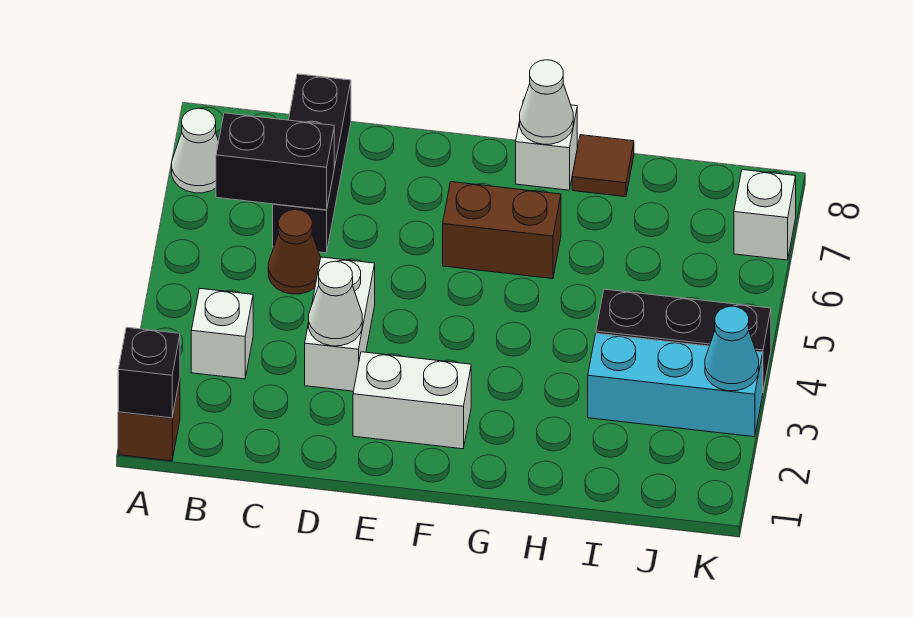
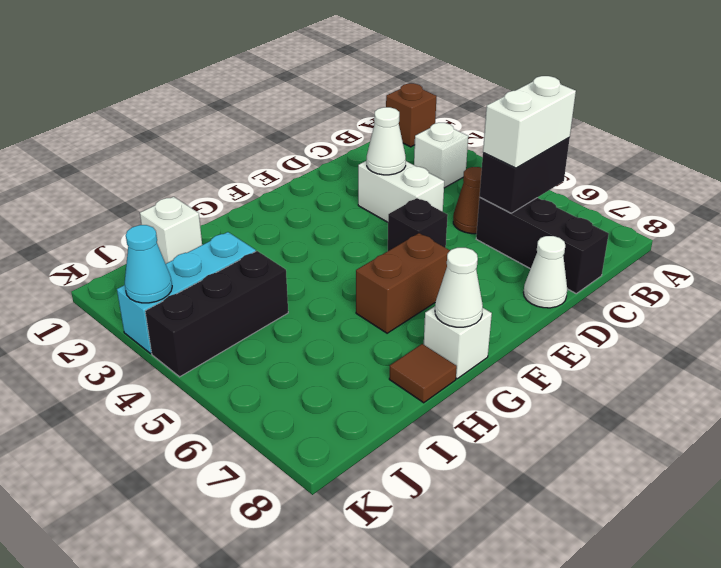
black 1x1 brick [118,327,180,418] -> black 1x1 brick moved to [388,198,448,251]
white 1x1 cone [172,108,219,193] -> white 1x1 cone moved to [523,236,567,308]
white 1x2 brick [353,352,471,449] -> white 1x2 brick moved to [483,76,576,168]
white 1x1 brick [734,170,796,260] -> white 1x1 brick moved to [140,197,202,264]

